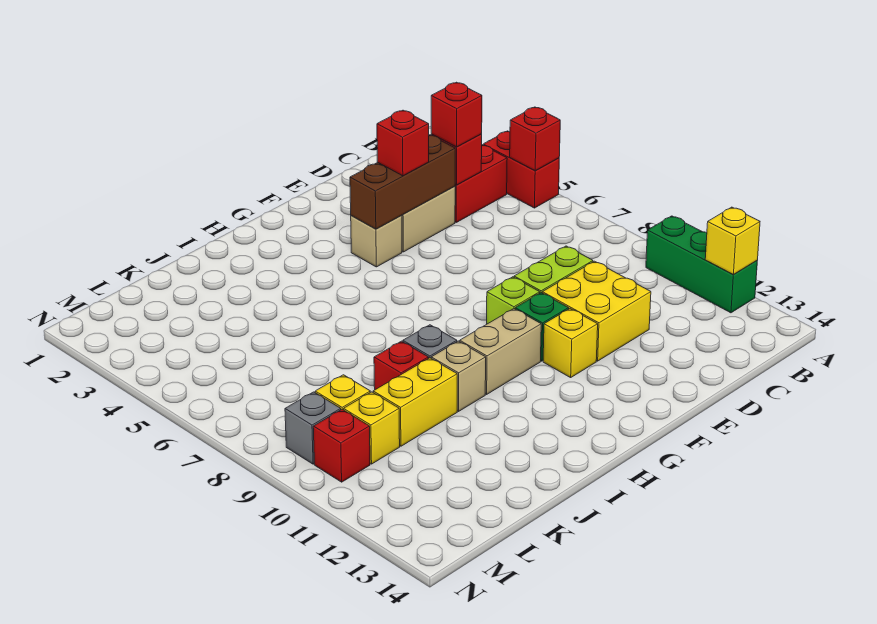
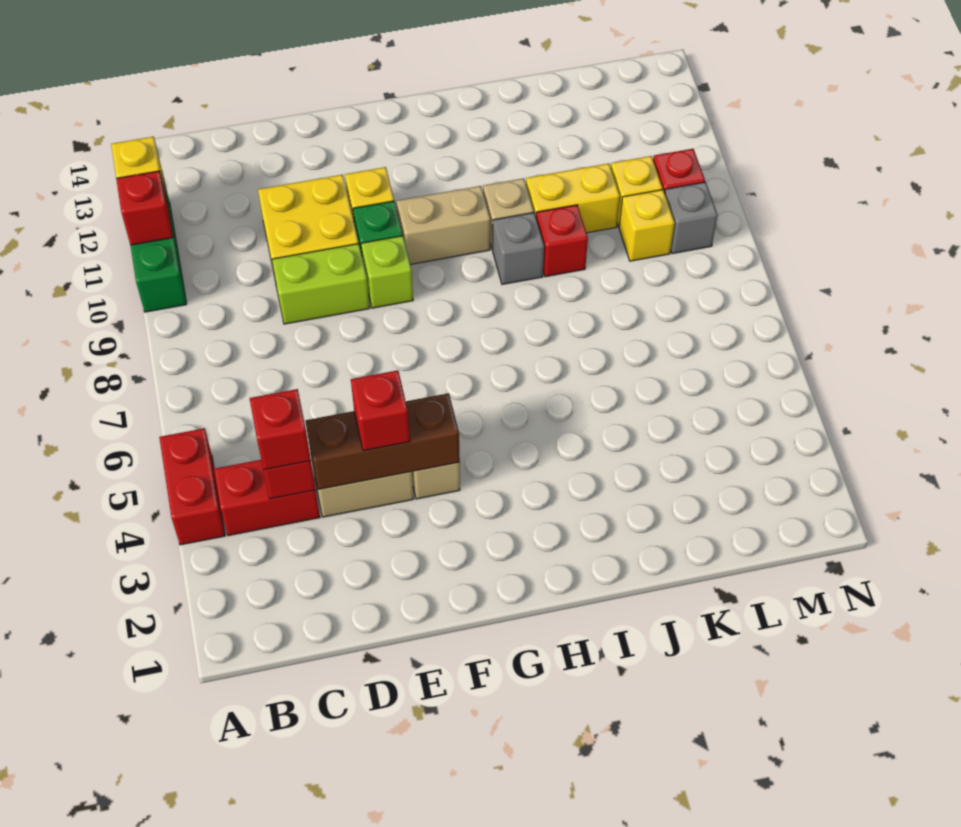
red 1x1 brick [510,107,560,171] -> red 1x1 brick moved to [116,171,173,245]

